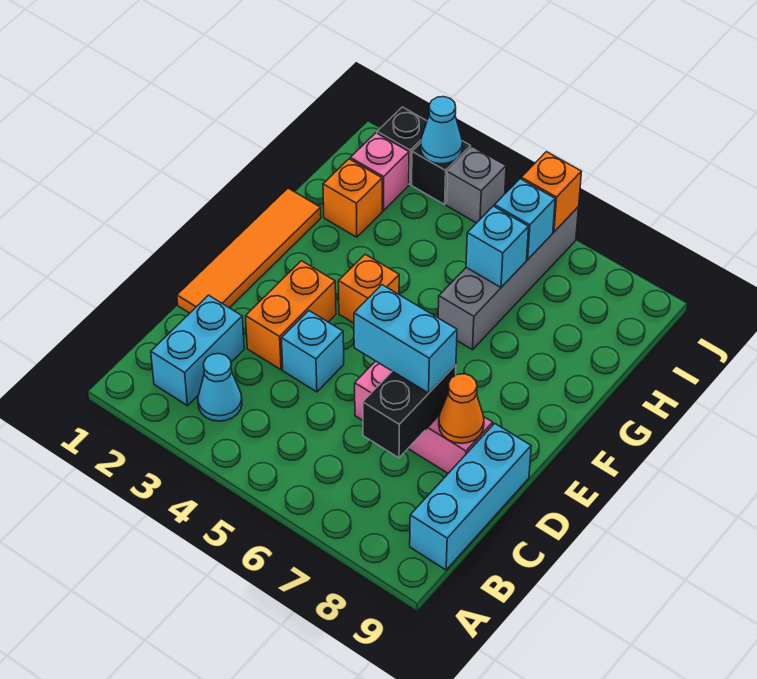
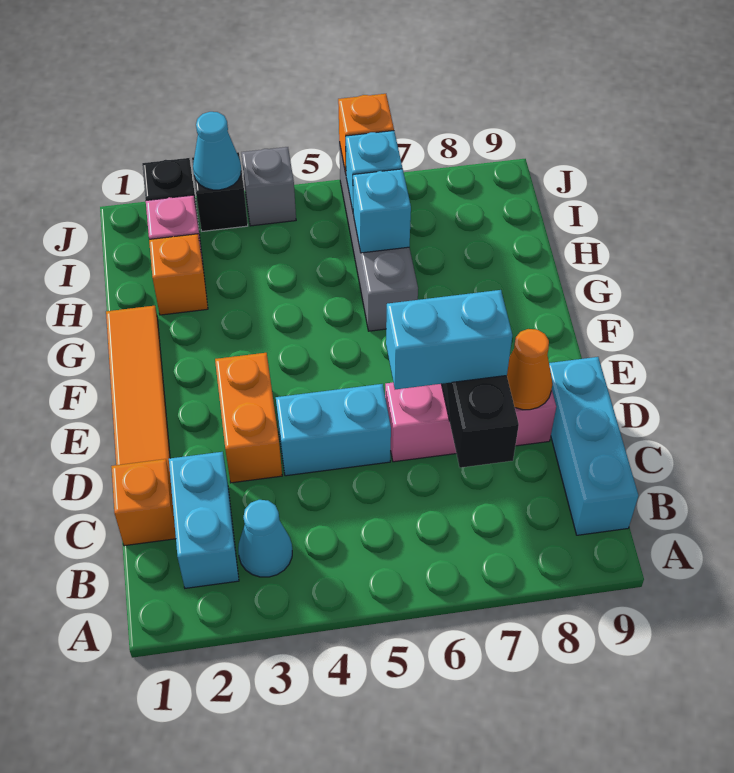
cyan 1x1 brick [281,311,344,392] -> cyan 1x2 brick [276,384,391,476]
orange 1x1 brick [338,254,399,323] -> orange 1x1 brick moved to [111,459,176,546]

